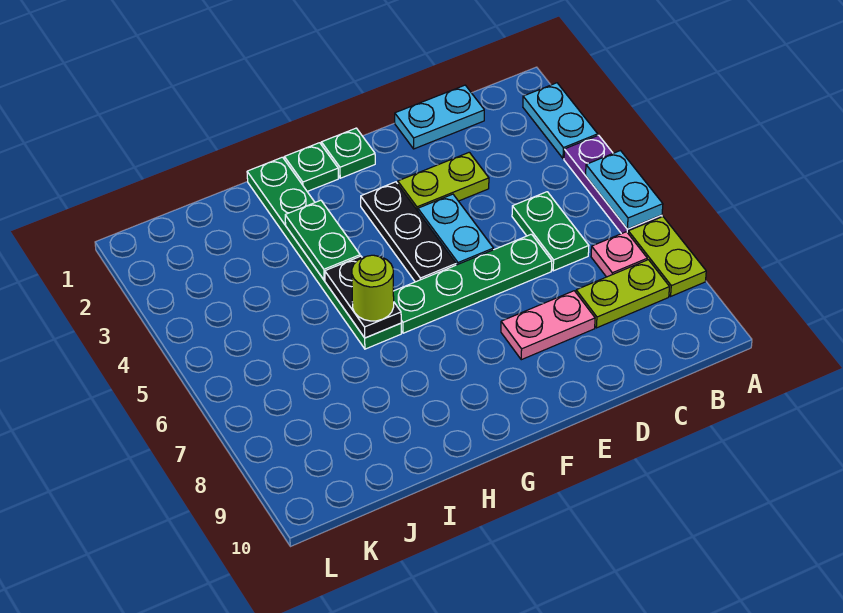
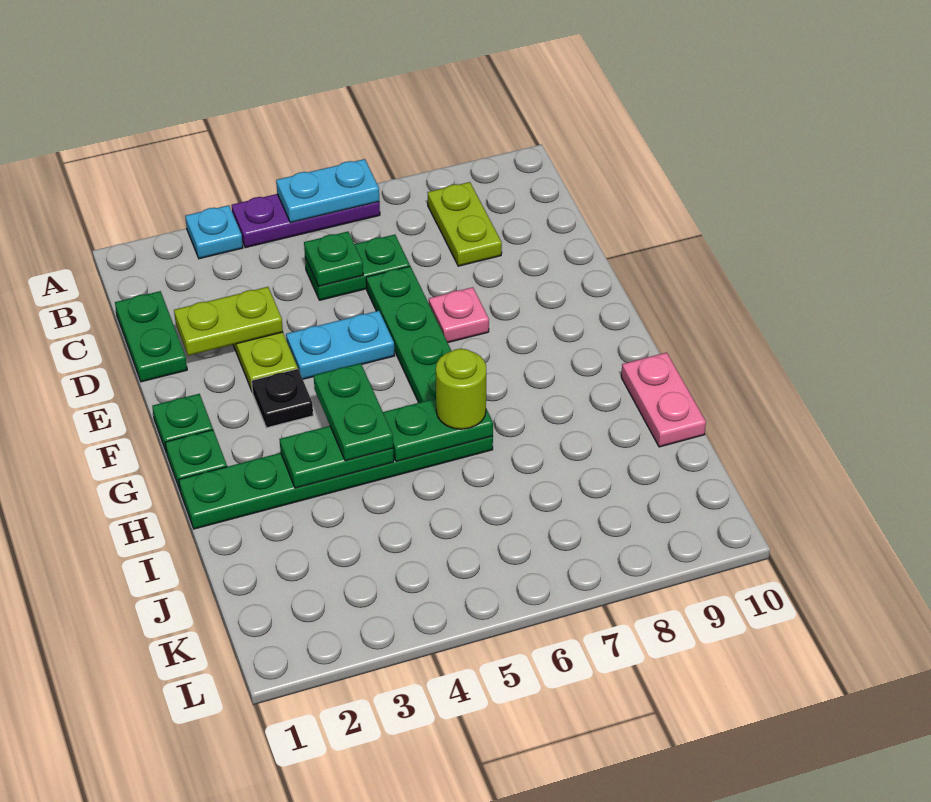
cyan 1x2 plate [523,83,598,159] -> cyan 1x1 plate [185,205,243,259]
lime 1x2 plate [628,217,706,296] -> lime 1x2 plate moved to [174,287,283,356]
pink 1x1 plate [591,232,647,277] -> pink 1x1 plate moved to [429,287,489,343]
cyan 1x2 plate [395,85,484,149] -> green 1x2 plate [115,291,187,382]
none -> green 1x1 plate [304,232,363,286]
pink 1x2 plate [501,291,595,360] -> pink 1x2 plate moved to [621,352,706,447]
black 1x3 plate [361,182,456,282] -> black 1x1 plate [252,369,313,428]
none -> green 1x2 plate [314,363,393,461]
black 1x2 plate [325,256,401,338] -> green 1x2 plate [383,398,493,461]

